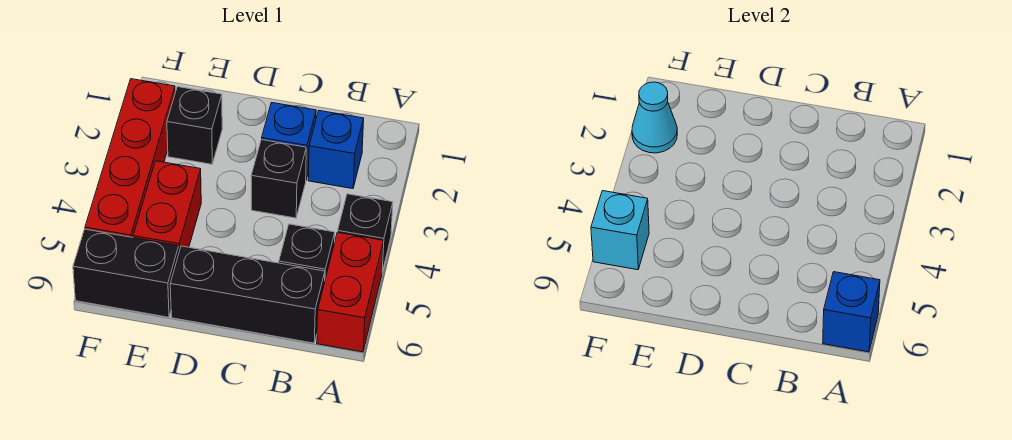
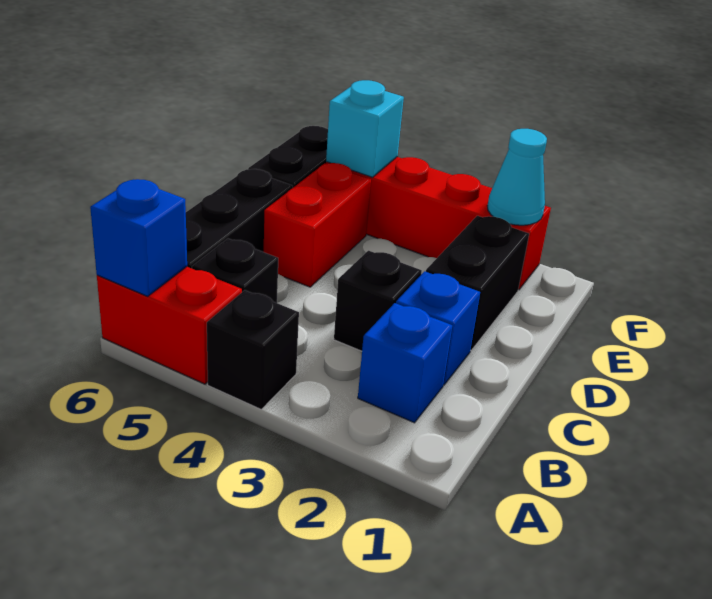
black 1x1 brick [167,87,222,164] -> black 1x2 brick [426,216,529,350]
red 1x2 brick [133,161,201,251] -> red 1x2 brick turned to [264,163,371,287]

